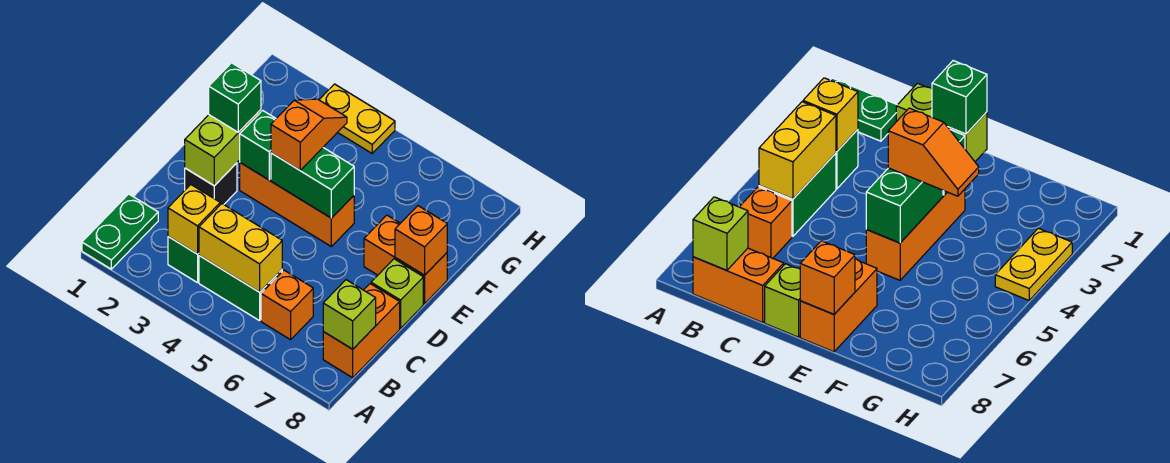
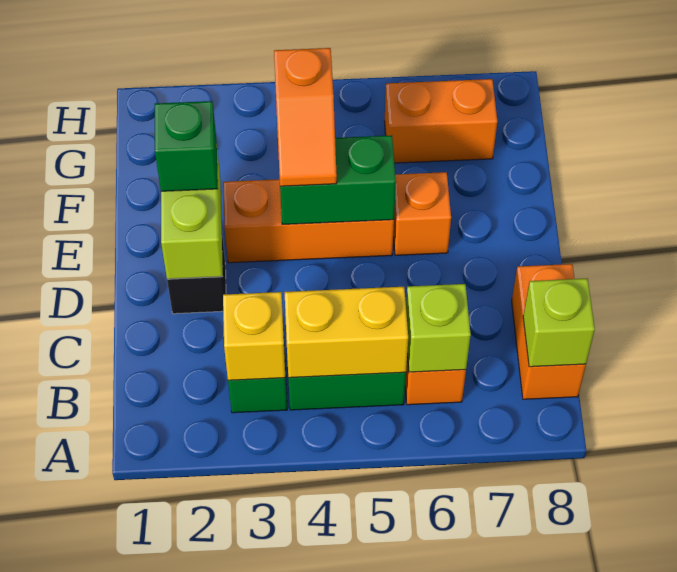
green 1x2 plate [82,194,158,269] -> none
lime 1x1 brick [371,259,423,328] -> lime 1x1 brick moved to [406,284,471,372]
green 1x1 brick [240,110,276,180] -> none
orange 1x2 slope [271,99,347,171] -> orange 1x2 slope turned to [274,48,337,186]
orange 1x2 brick [364,215,447,304] -> orange 1x2 brick moved to [384,79,498,163]
orange 1x1 brick [395,206,447,275] -> orange 1x1 brick moved to [393,172,451,255]
yellow 1x2 plate [319,84,395,153] -> none

